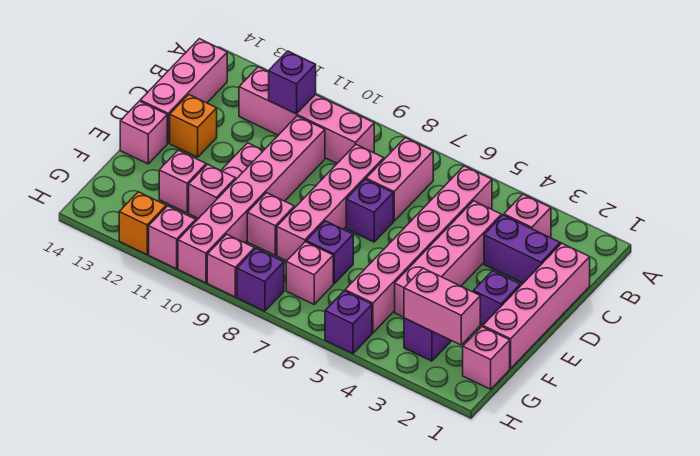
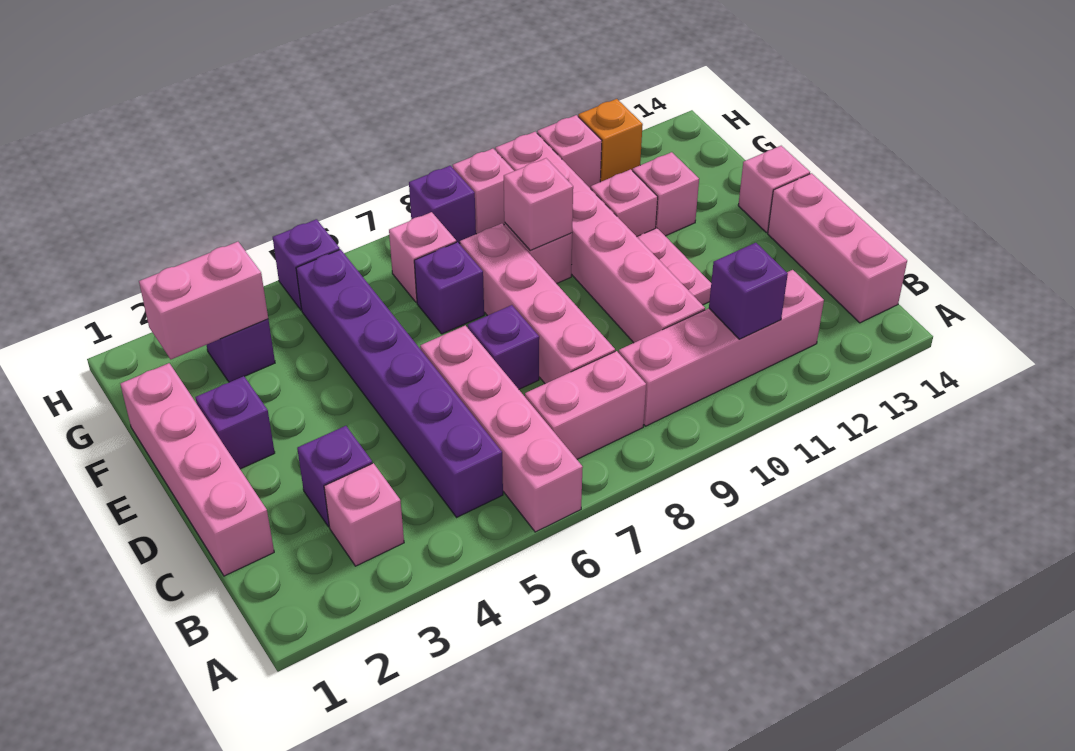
pink 1x6 brick [345,166,492,333] -> purple 1x6 brick [296,249,503,517]
pink 1x2 brick [366,138,433,221] -> pink 1x2 brick turned to [525,351,646,459]
purple 1x2 brick [484,215,560,283] -> purple 1x1 brick [297,426,372,527]
pink 1x4 brick [395,201,501,317] -> pink 1x4 brick moved to [420,325,583,532]
orange 1x1 brick [170,95,217,157] -> none
pink 1x1 brick [463,327,510,389] -> pink 1x1 brick moved to [504,158,573,250]

